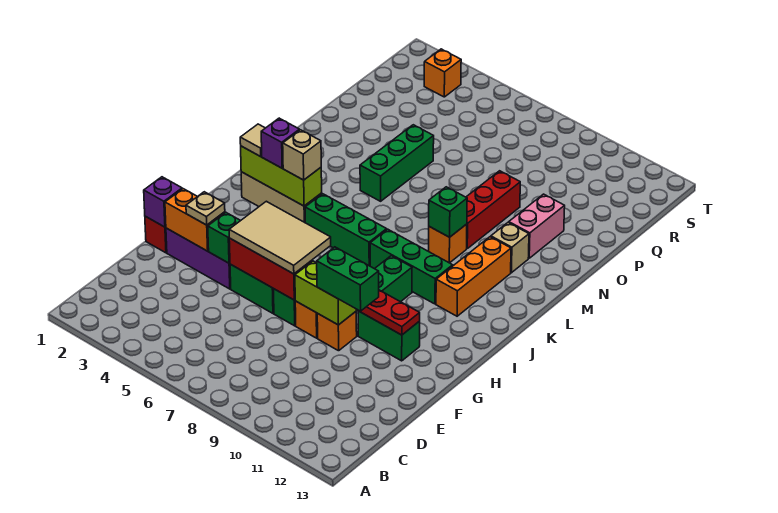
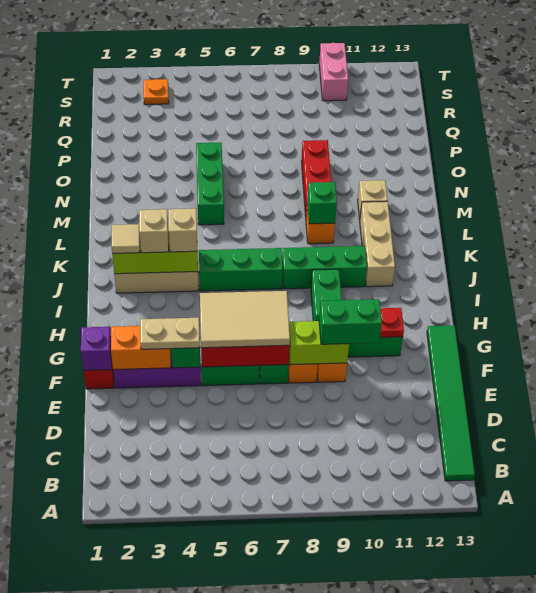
none -> green 1x6 tile [427,325,475,481]
tan 1x1 plate [186,192,225,225] -> tan 1x2 plate [140,318,200,349]
purple 1x1 brick [261,118,299,168] -> tan 1x1 brick [139,209,169,253]
orange 1x3 brick [436,237,511,316] -> tan 1x3 brick [360,201,395,287]
pink 1x2 brick [509,194,565,258] -> pink 1x2 brick moved to [319,43,348,101]
orange 1x1 brick [424,49,461,97] -> orange 1x1 plate [144,79,169,105]

